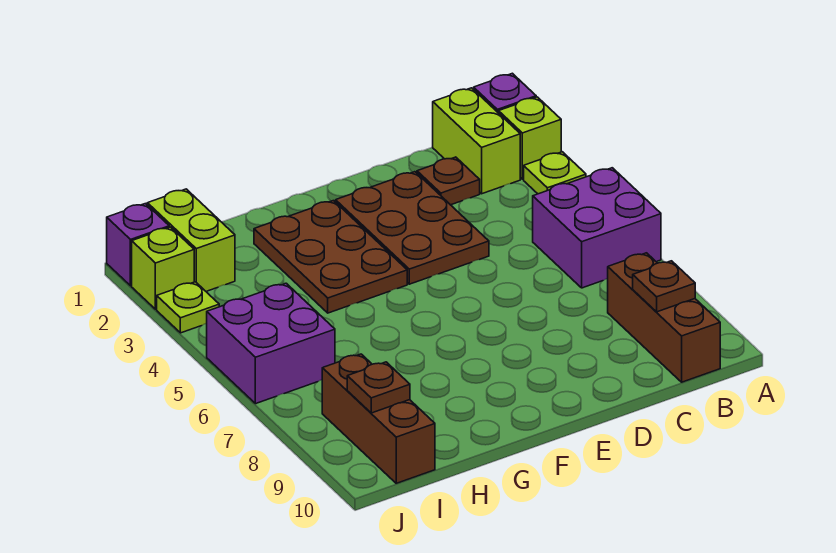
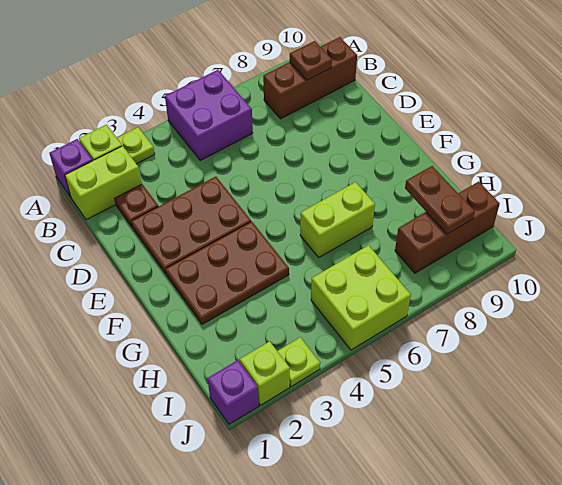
lime 1x2 brick [147,189,235,291] -> lime 1x2 brick moved to [300,182,375,257]
purple 2x2 brick [207,283,335,404] -> lime 2x2 brick [311,245,411,350]
brown 1x1 plate [347,362,410,413] -> brown 1x2 plate [405,166,475,234]

